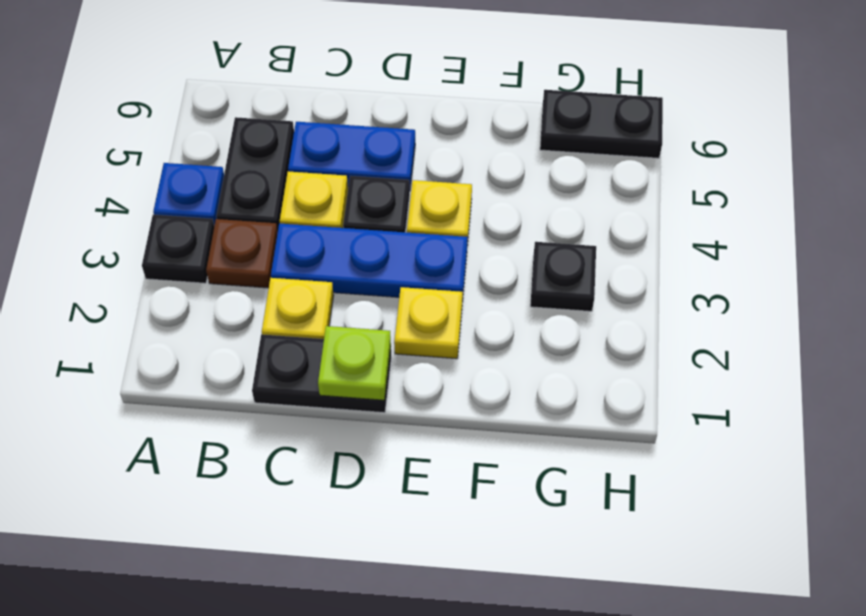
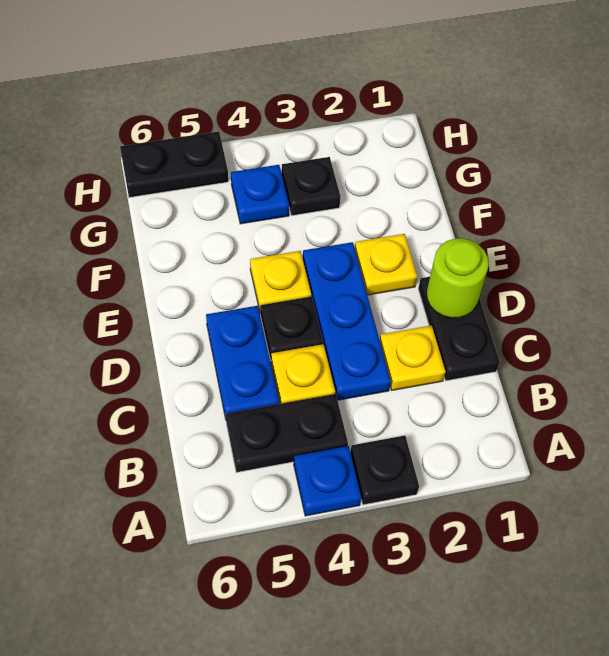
brown 1x1 plate [206,219,278,288] -> none
lime 1x1 plate [318,326,391,400] -> lime 1x1 round brick [426,239,489,318]
none -> blue 1x1 plate [231,165,289,224]
black 1x2 plate [540,90,663,158] -> black 1x2 plate turned to [120,132,228,198]

